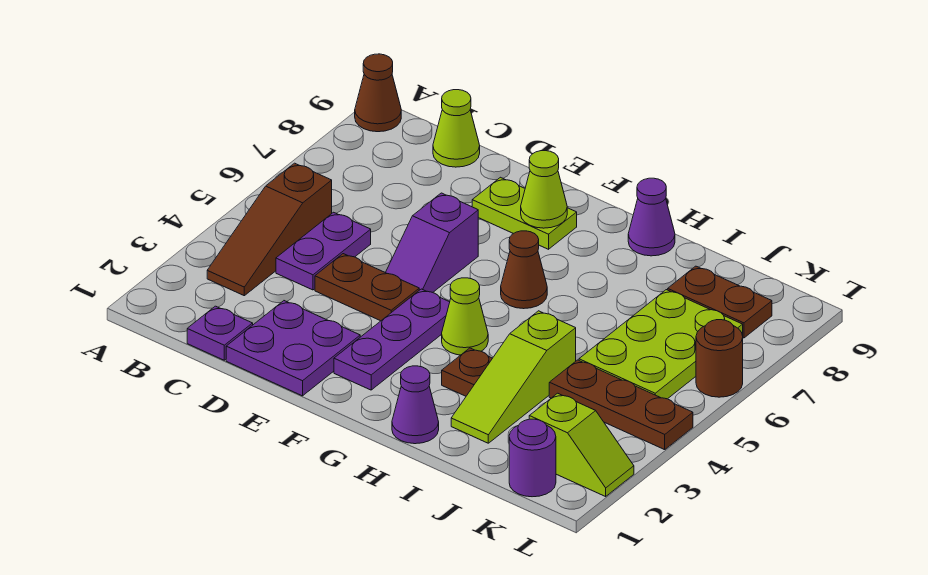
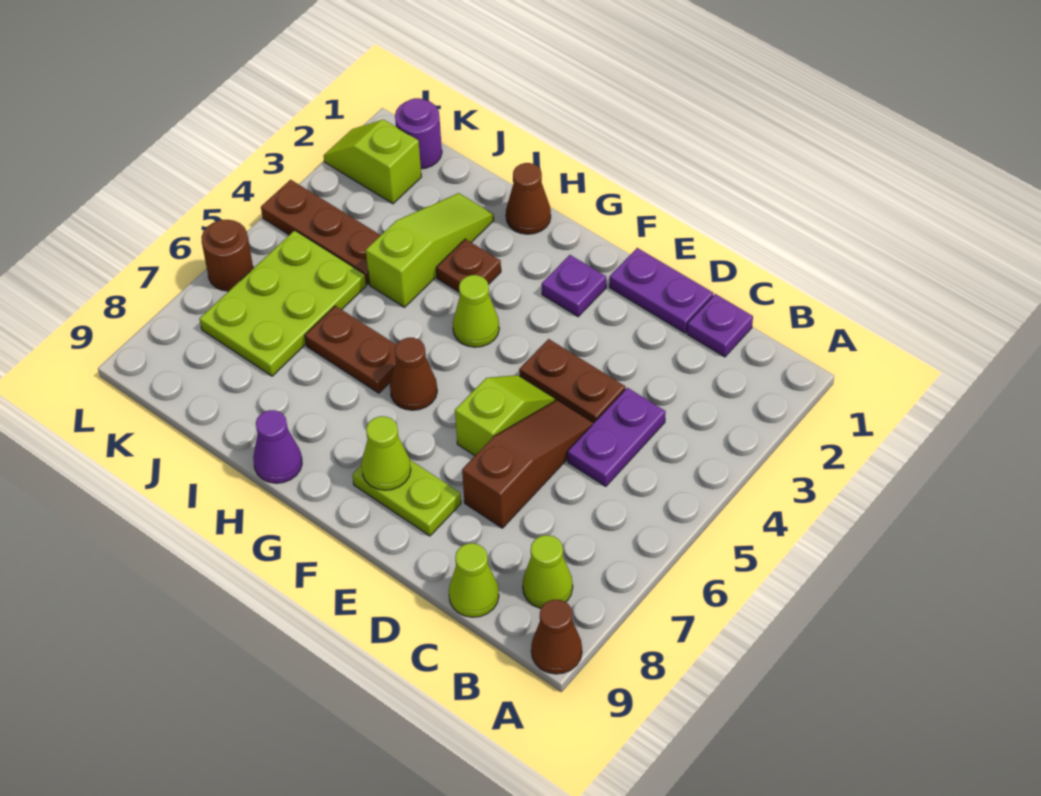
brown 1x3 slope [207,163,332,296] -> brown 1x3 slope moved to [462,400,593,528]
none -> lime 1x1 cone [523,535,573,608]
purple 2x2 plate [226,301,360,396] -> purple 1x2 plate [609,248,713,333]
purple 1x2 slope [386,193,478,292] -> lime 1x2 slope [455,375,555,456]
purple 1x3 plate [334,289,450,390] -> purple 1x1 plate [542,255,606,317]
purple 1x1 cone [392,366,439,444] -> brown 1x1 cone [506,163,551,234]
brown 1x2 plate [668,266,772,338] -> brown 1x2 plate moved to [305,306,396,393]

